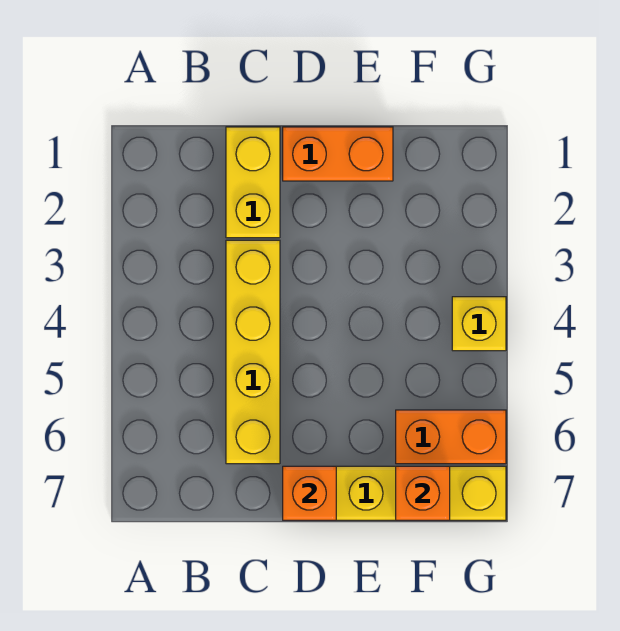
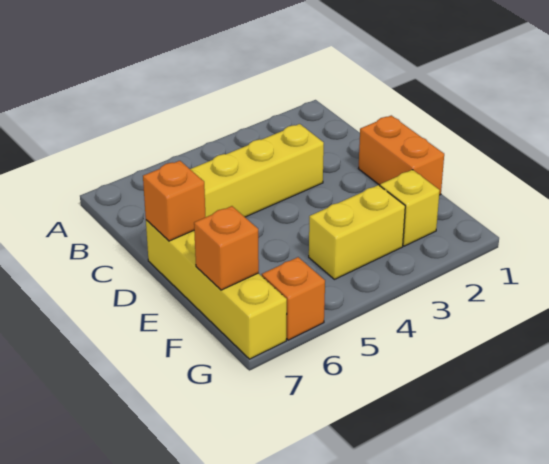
yellow 1x2 brick [226,127,280,238] -> yellow 1x2 brick moved to [309,185,405,279]
orange 1x2 brick [396,410,506,464] -> orange 1x1 brick [262,257,325,340]
yellow 1x1 brick [452,297,506,351] -> yellow 1x1 brick moved to [380,170,440,246]

